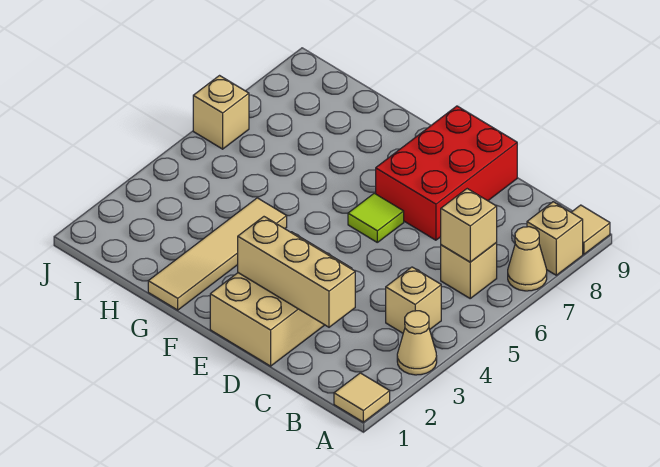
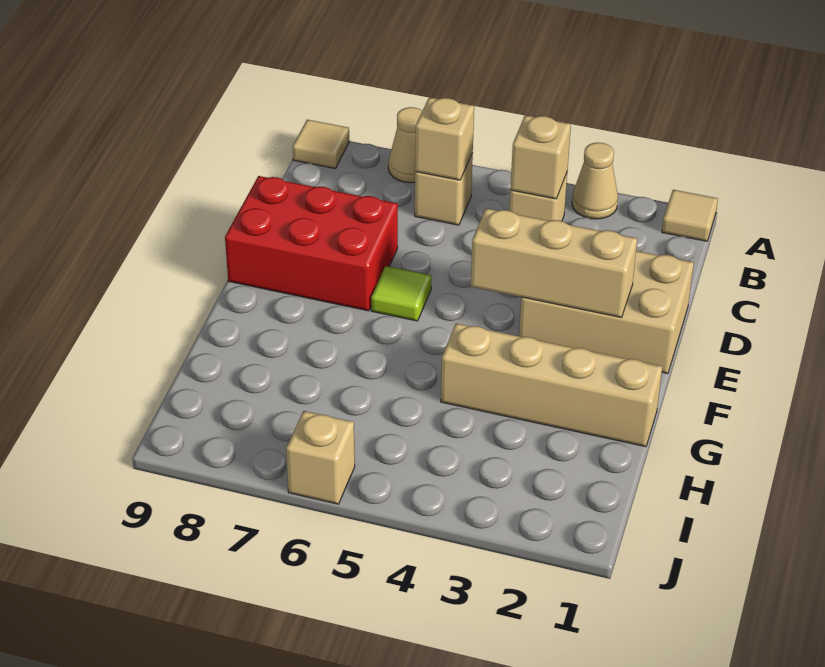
tan 1x1 brick [527,202,583,275] -> tan 1x1 brick moved to [510,115,571,199]
tan 1x3 brick [238,217,355,327] -> tan 1x3 brick turned to [471,209,637,318]
tan 1x4 tile [148,198,287,310] -> tan 1x4 brick [441,323,662,447]

